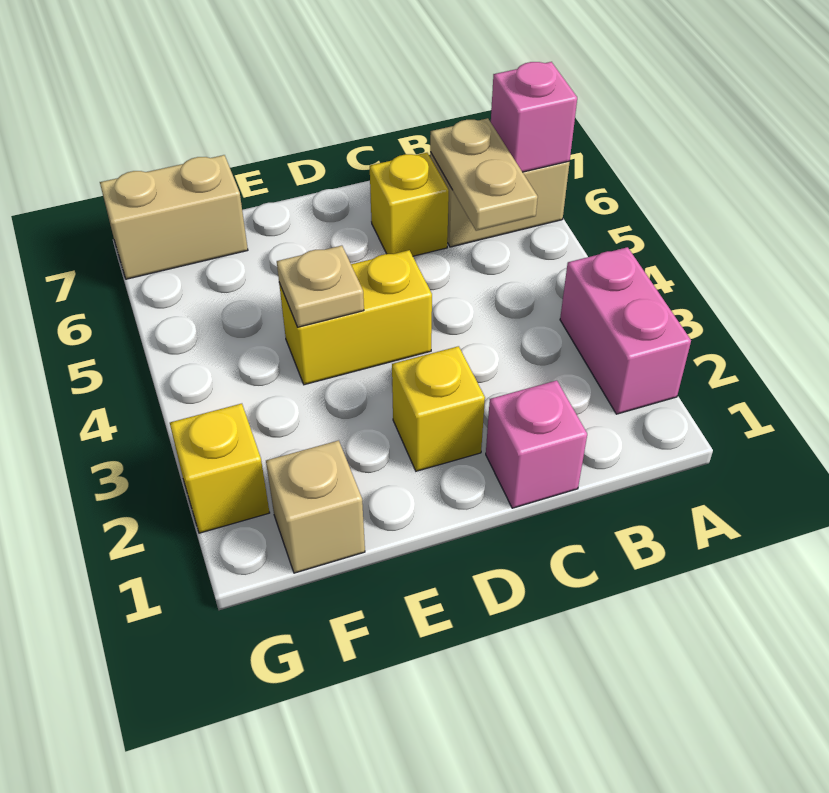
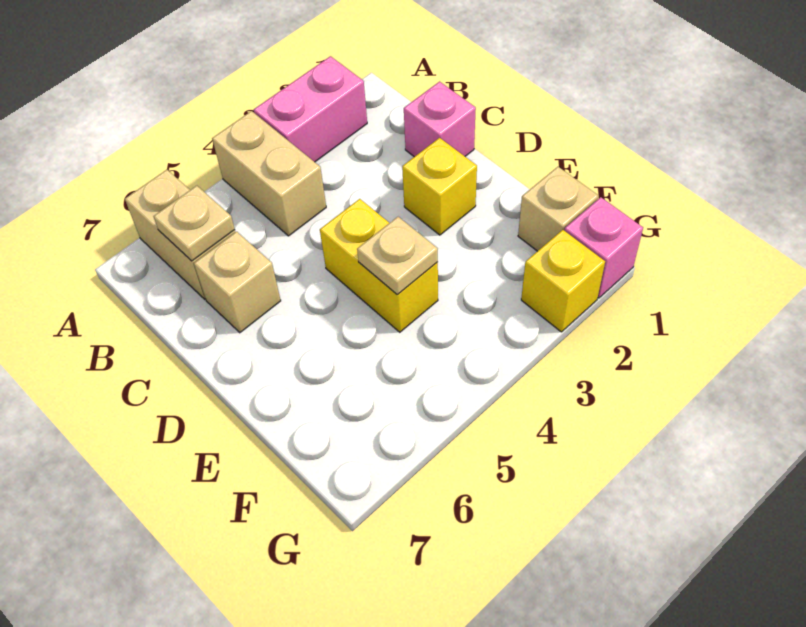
pink 1x1 brick [491,62,577,172] -> pink 1x1 brick moved to [564,197,643,298]
tan 1x2 plate [430,118,538,231] -> tan 1x1 plate [154,186,235,261]
yellow 1x1 brick [370,153,449,256] -> tan 1x1 brick [194,232,281,333]
tan 1x2 brick [100,155,248,279] -> tan 1x2 brick moved to [212,111,326,236]

